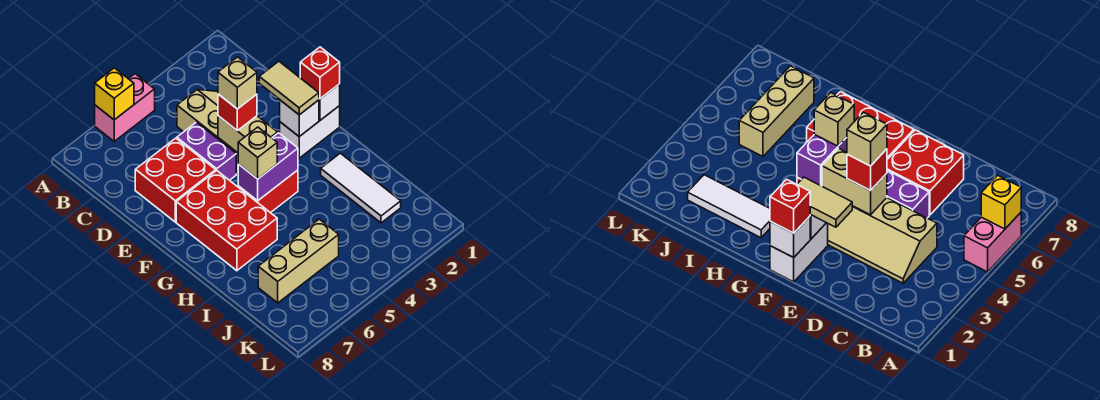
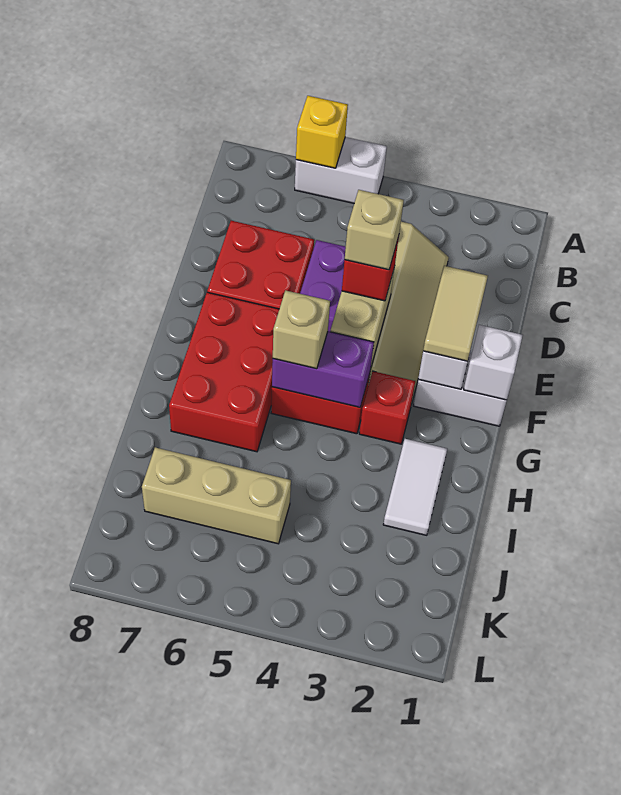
pink 1x2 brick [95,74,155,141] -> white 1x2 brick [295,137,387,203]
red 1x1 brick [300,47,340,99] -> red 1x1 brick moved to [359,371,415,444]
white 1x3 tile [321,153,401,223] -> white 1x2 tile [383,439,447,535]

